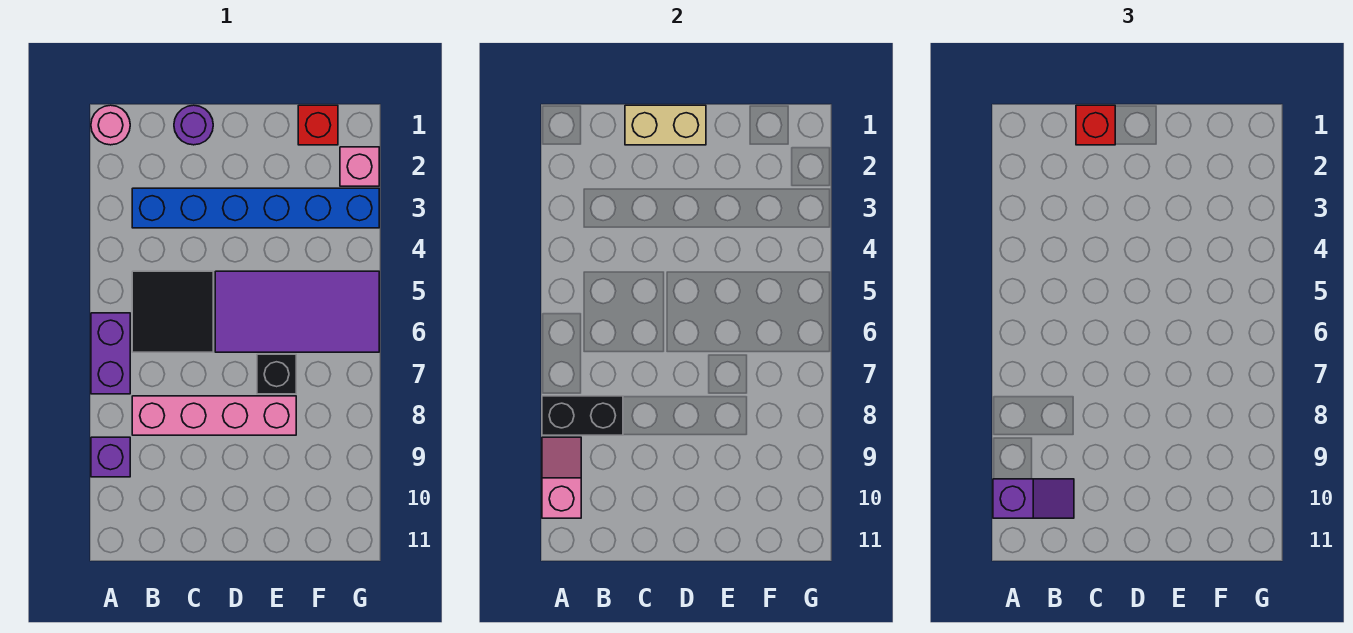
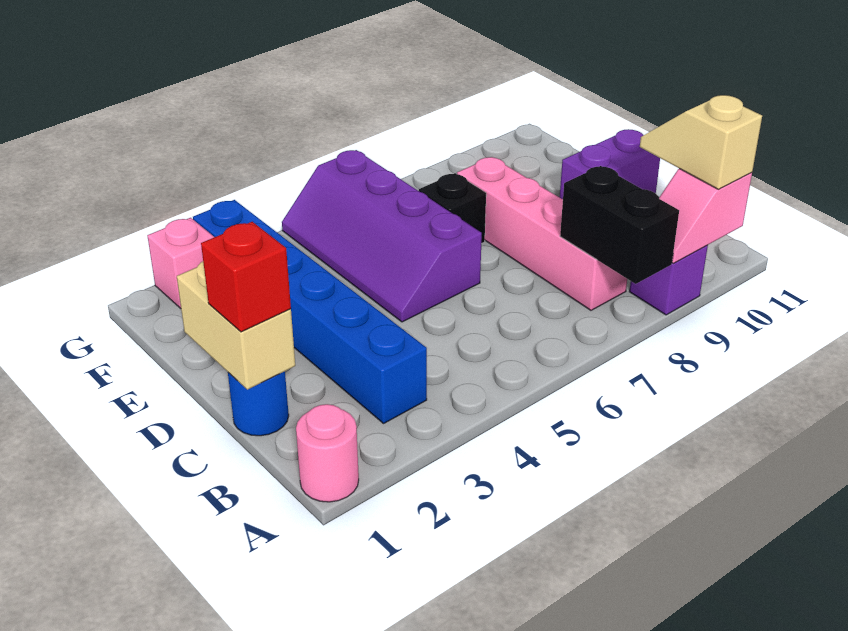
purple 1x2 brick [91,313,130,394] -> purple 1x2 brick moved to [560,129,660,199]
purple 1x2 slope [993,479,1074,518] -> tan 1x2 slope [640,95,762,189]
black 2x2 tile [132,271,213,352] -> none
purple 1x1 round brick [174,105,213,145] -> blue 1x1 round brick [228,371,289,436]
purple 2x4 tile [215,271,379,352] -> purple 2x4 slope [282,150,482,322]
red 1x1 brick [298,105,338,145] -> none

